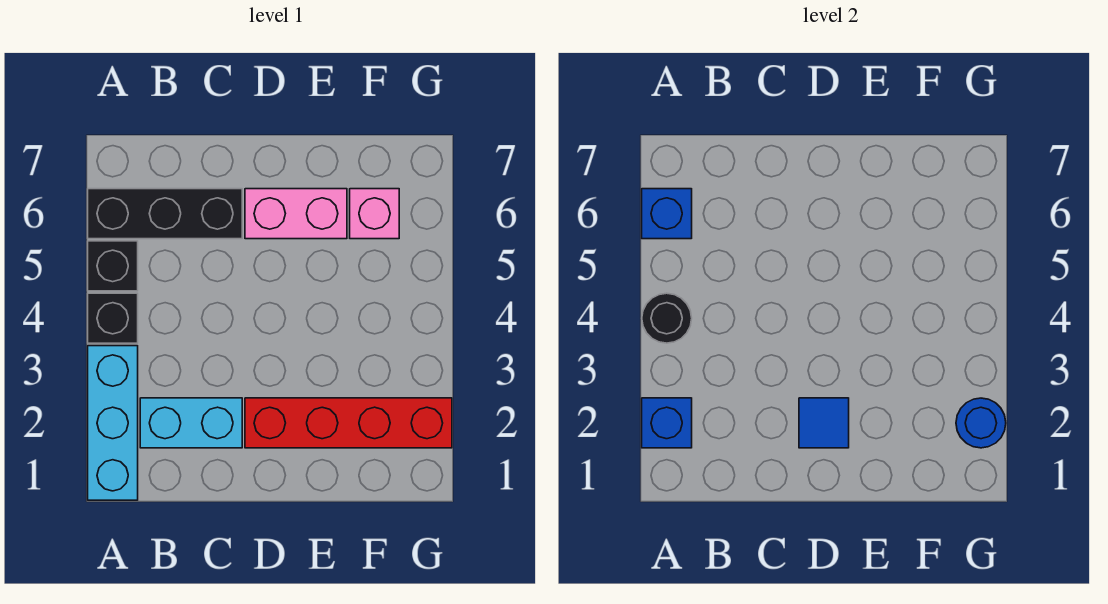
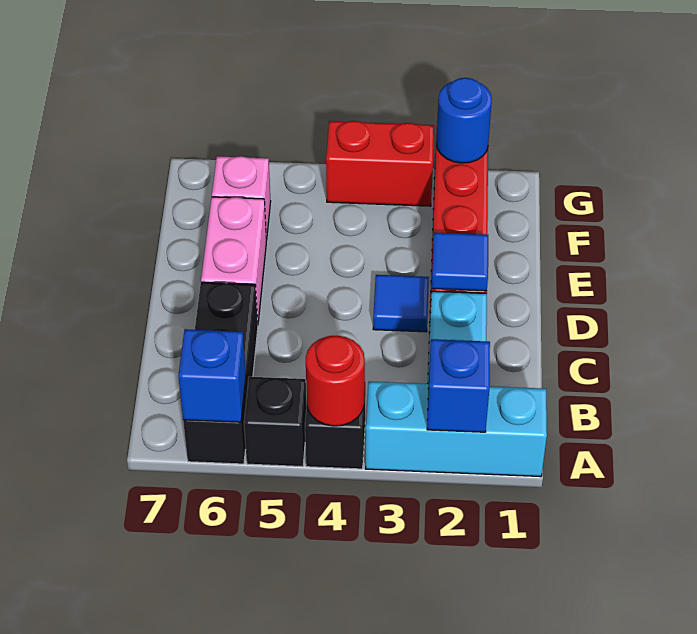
black 1x1 round brick [642,293,692,343] -> red 1x1 round brick [306,335,365,426]
none -> blue 1x1 tile [373,275,429,332]
none -> red 1x2 brick [326,121,434,206]

